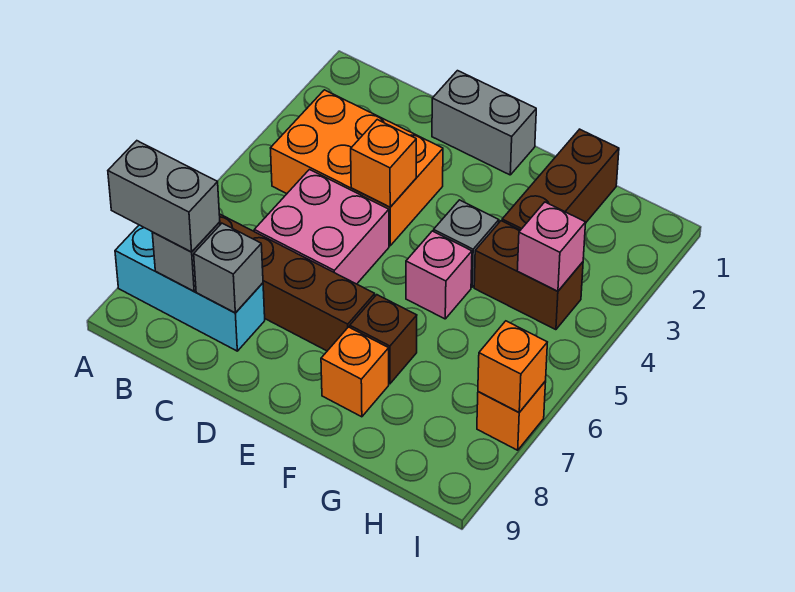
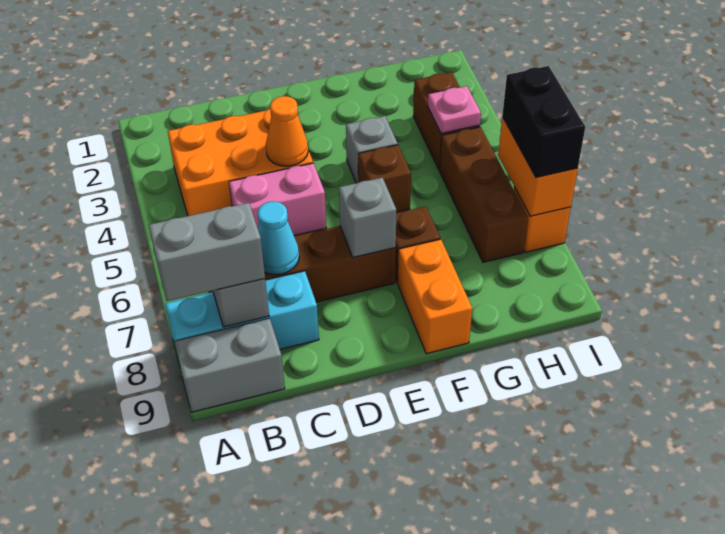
pink 2x2 brick [254,170,389,284] -> pink 1x2 brick [229,163,326,236]
none -> cyan 1x1 cone [258,201,299,275]
grey 1x1 brick [194,223,263,313] -> grey 1x1 brick moved to [339,178,396,257]
grey 1x2 brick [432,71,536,175] -> grey 1x2 brick moved to [175,318,285,412]
orange 1x1 brick [351,120,416,207] -> orange 1x1 cone [266,96,308,166]
pink 1x1 brick [406,231,472,319] -> brown 1x1 brick [358,145,411,212]
orange 1x1 brick [321,327,389,417] -> orange 1x2 brick [398,239,472,354]
brown 1x3 brick [502,129,619,230] -> brown 1x3 brick moved to [440,127,528,262]
brown 1x2 brick [474,221,583,330] -> brown 1x2 brick turned to [413,72,480,170]
pink 1x1 brick [517,202,586,291] -> pink 1x1 plate [428,86,481,133]
none -> black 1x2 brick [502,66,585,177]
orange 1x1 brick [478,321,547,412] -> orange 1x2 brick [498,117,578,216]

